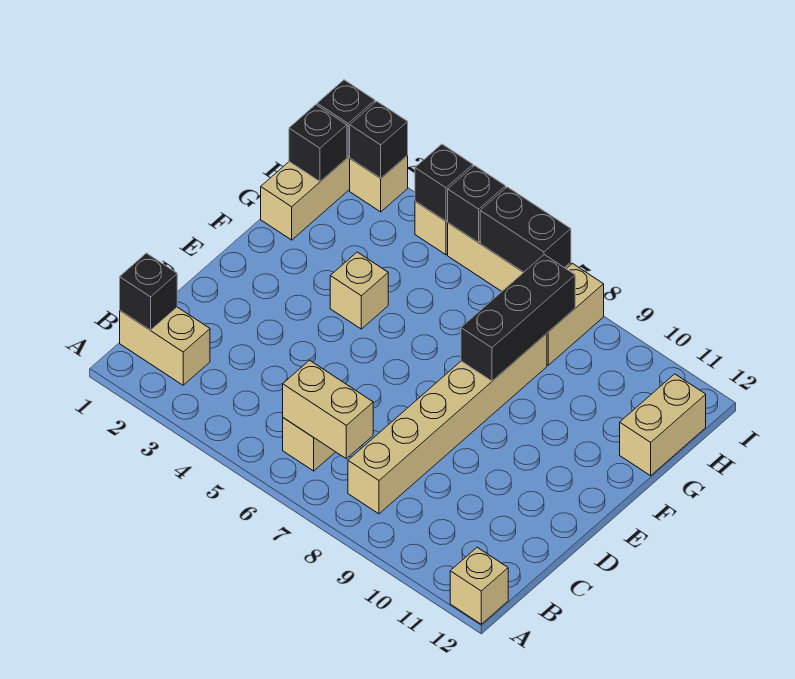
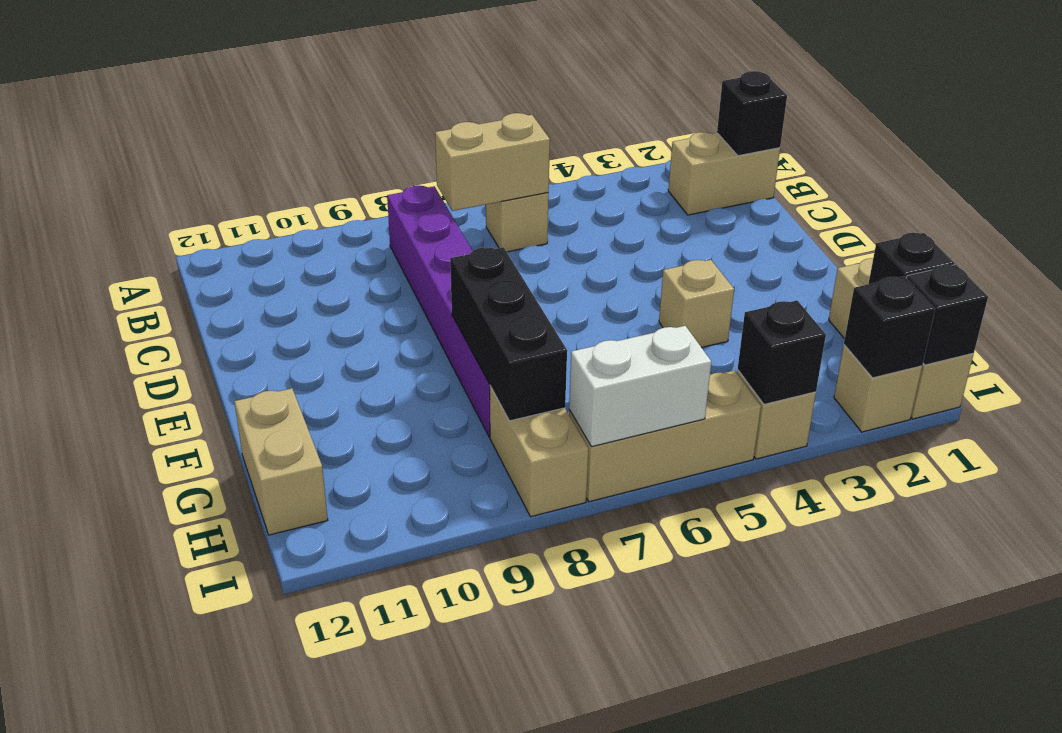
tan 1x1 brick [450,547,508,624] -> none
tan 1x6 brick [348,333,547,514] -> purple 1x6 brick [387,186,490,437]
black 1x1 brick [448,166,506,243] -> none
black 1x2 brick [480,187,571,272] -> white 1x2 brick [569,326,711,447]

